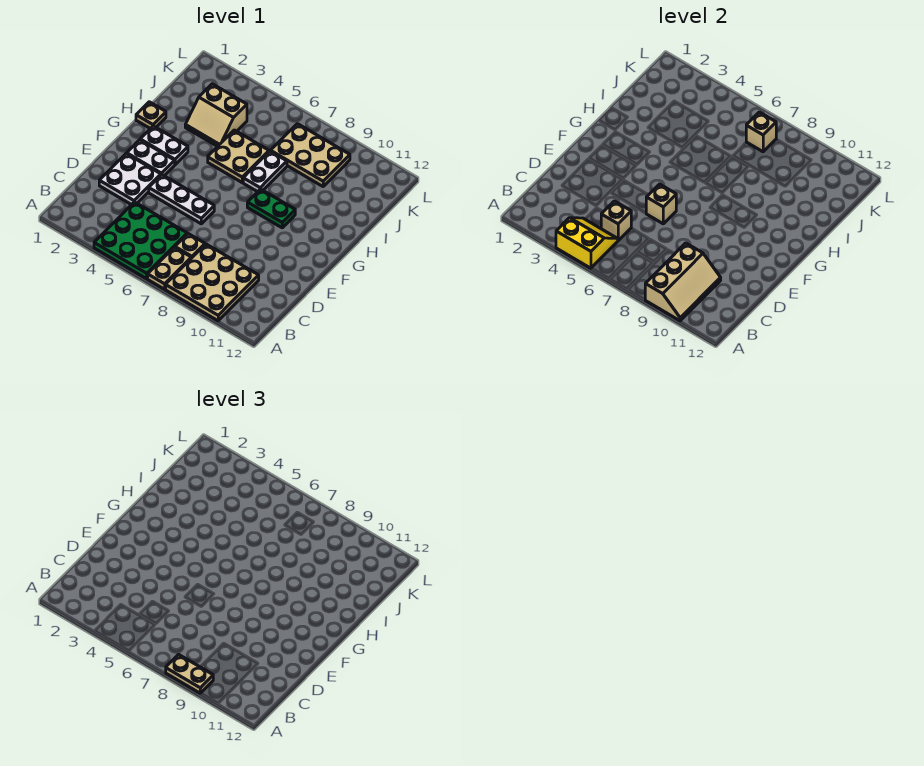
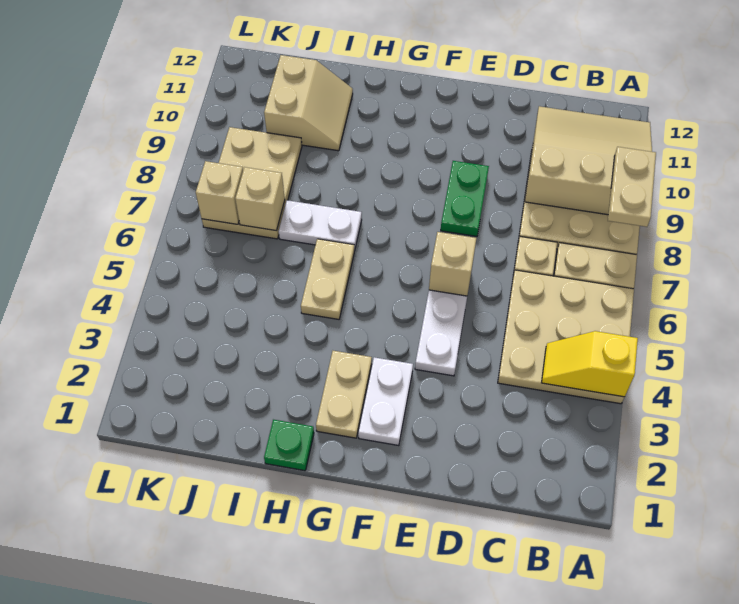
green 3x3 plate [94,202,187,279] -> tan 3x3 plate [498,270,634,404]
yellow 2x2 slope [556,218,618,268] -> yellow 1x2 slope [542,331,638,397]
tan 2x3 slope [645,243,721,321] -> tan 3x3 slope [525,106,652,215]
tan 1x1 brick [601,201,631,240] -> tan 1x1 brick moved to [235,167,285,231]
white 2x2 plate [99,154,161,205] -> none
white 1x2 plate [140,126,188,165] -> tan 1x2 plate [316,351,372,438]
green 1x2 plate [247,189,295,228] -> green 1x2 plate moved to [441,161,489,236]
tan 1x1 plate [136,102,166,129] -> green 1x1 plate [264,420,314,471]
tan 2x2 plate [208,130,269,182] -> tan 1x2 plate [301,239,354,319]
tan 2x2 slope [185,84,247,146] -> tan 2x2 slope moved to [264,55,353,151]

